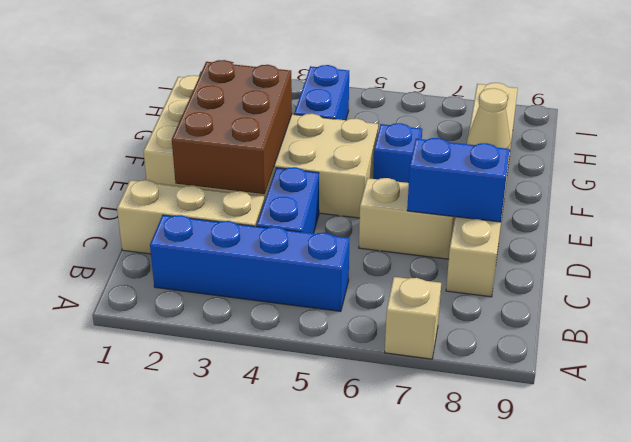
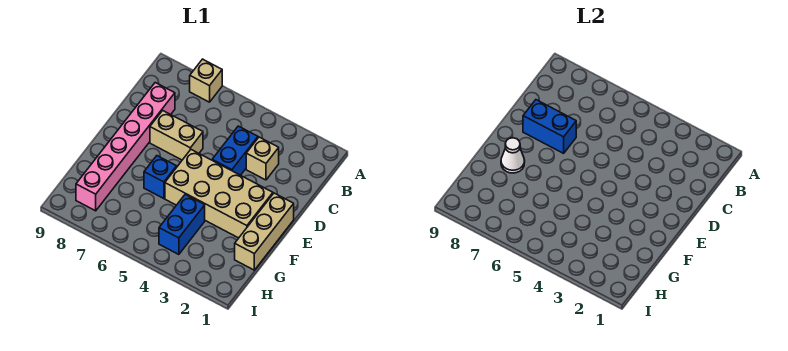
blue 1x4 brick [150,215,350,312] -> none
tan 1x3 brick [117,180,264,254] -> tan 1x1 brick [246,137,279,180]
tan 1x6 brick [446,83,518,297] -> pink 1x6 brick [76,83,175,211]
brown 2x3 brick [172,60,292,194] -> none
tan 1x1 cone [467,88,511,151] -> white 1x1 cone [501,138,525,173]

